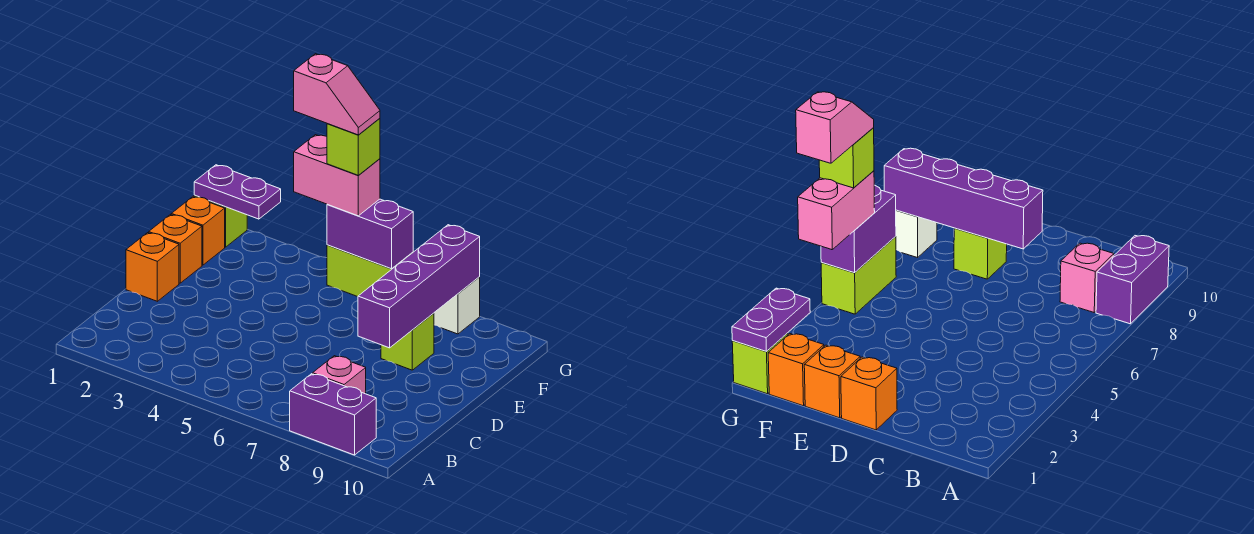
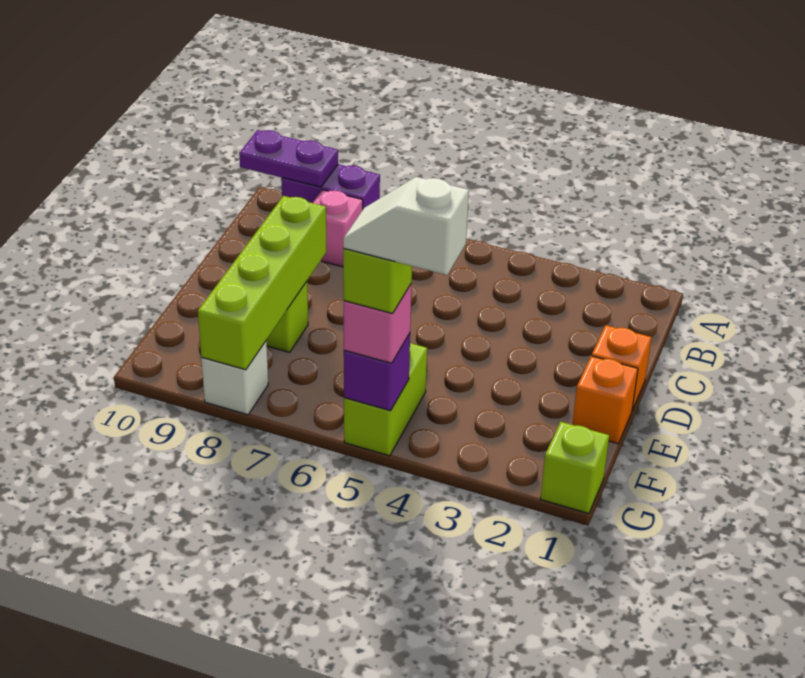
purple 1x4 brick [358,225,480,348] -> lime 1x4 brick [198,196,327,370]
orange 1x1 brick [171,196,225,265] -> none
purple 1x2 plate [194,165,281,219] -> purple 1x2 plate moved to [239,130,338,187]
pink 1x2 brick [294,135,380,216] -> pink 1x1 brick [344,284,412,363]
pink 1x2 slope [294,54,380,135] -> white 1x2 slope [343,177,469,275]
lime 1x2 brick [327,245,413,297] -> lime 1x2 brick turned to [344,343,427,456]
purple 1x2 brick [327,199,413,269] -> purple 1x1 brick [344,334,410,411]

